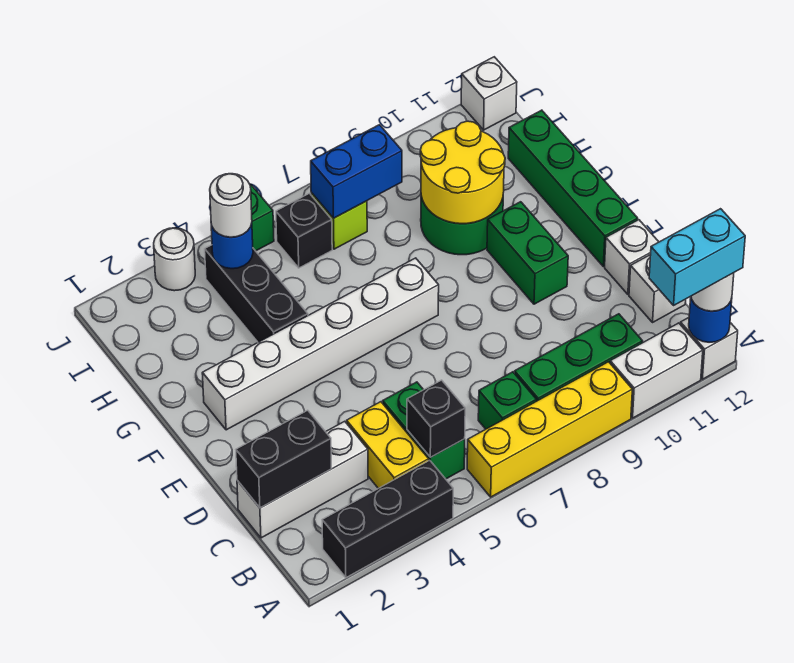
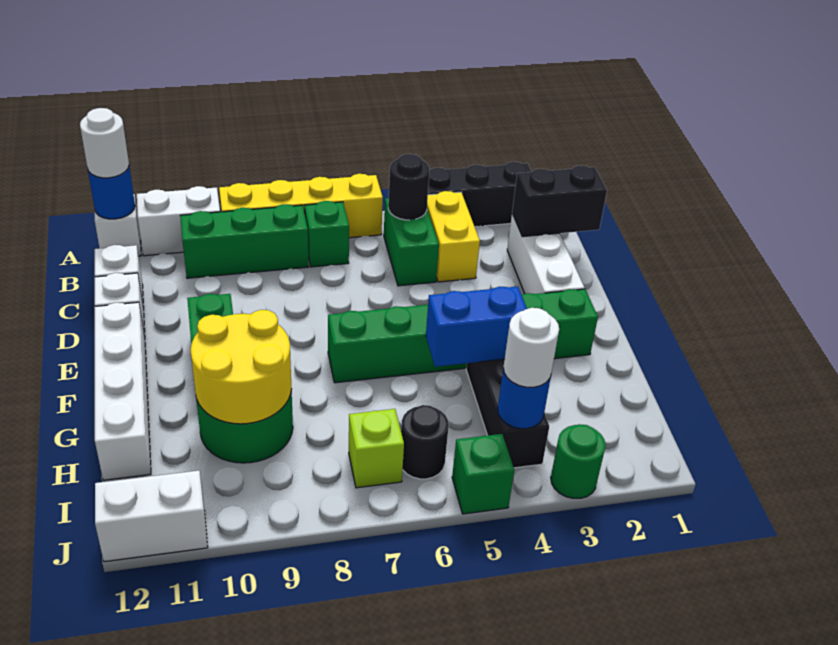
cyan 1x2 brick [649,209,745,305] -> none
black 1x1 brick [407,380,465,457] -> black 1x1 round brick [388,154,429,220]
white 1x3 brick [237,421,368,538] -> white 1x3 brick turned to [507,214,585,294]
green 1x4 brick [508,110,638,267] -> white 1x4 brick [95,302,151,480]
white 1x6 brick [202,258,439,430] -> green 1x6 brick [328,289,598,383]
black 1x1 brick [276,193,332,268] -> black 1x1 round brick [401,405,449,479]
blue 1x2 brick [311,125,402,218] -> blue 1x2 brick moved to [426,287,527,367]
white 1x1 round brick [154,228,195,291] -> green 1x1 round brick [551,424,606,498]
white 1x1 brick [461,57,517,130] -> white 1x2 brick [95,471,208,562]

